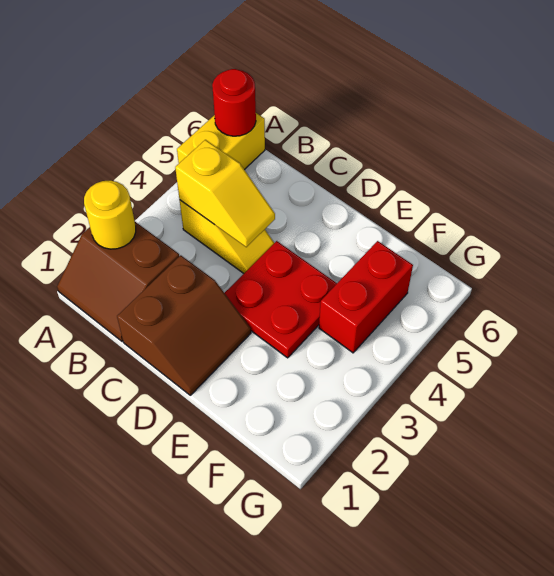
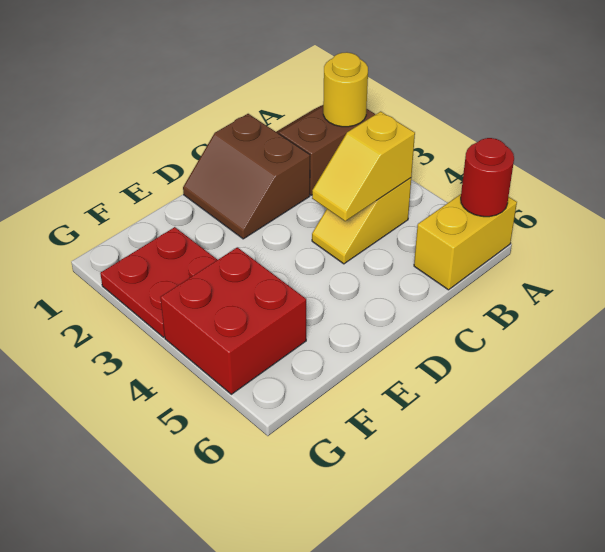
yellow 1x2 brick [177,113,265,170] -> yellow 1x2 brick turned to [414,194,517,290]
red 2x2 plate [225,241,337,358] -> red 2x2 plate moved to [100,227,217,337]
red 1x2 brick [319,241,413,353] -> red 2x2 brick [160,247,306,394]

